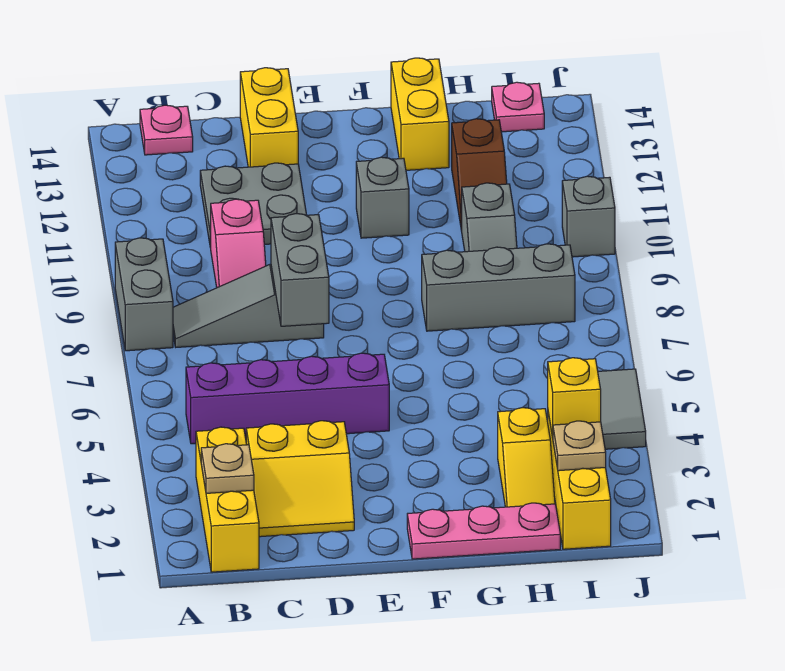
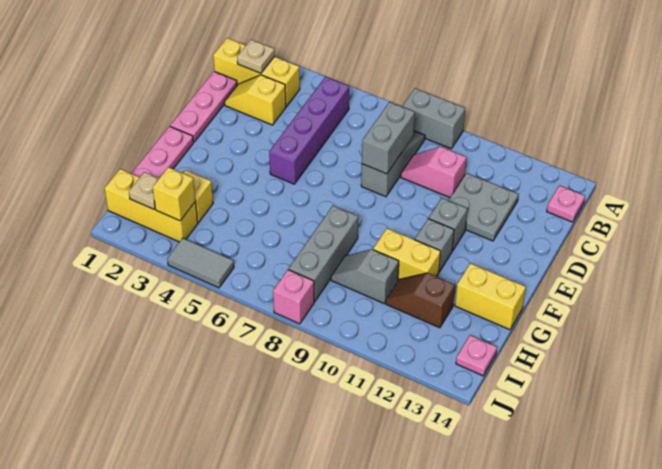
none -> pink 1x3 plate [170,71,237,142]
yellow 2x2 slope [246,421,354,537] -> yellow 1x2 slope [225,75,286,125]
grey 1x2 brick [271,214,329,326] -> grey 1x2 brick turned to [362,102,415,174]
yellow 1x2 brick [240,68,298,167] -> yellow 1x2 brick moved to [373,228,441,280]
none -> pink 1x1 brick [273,270,314,324]
grey 1x1 brick [562,176,615,257] -> grey 1x1 brick moved to [429,198,468,251]

